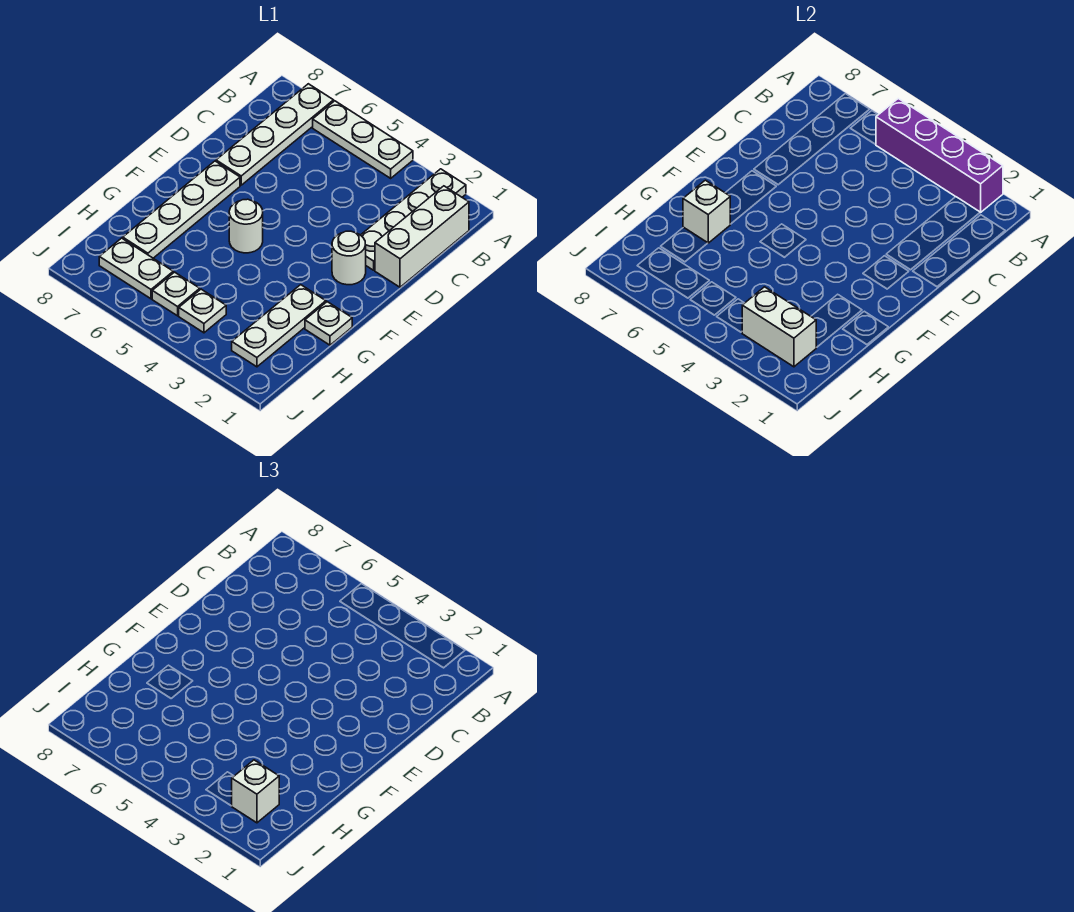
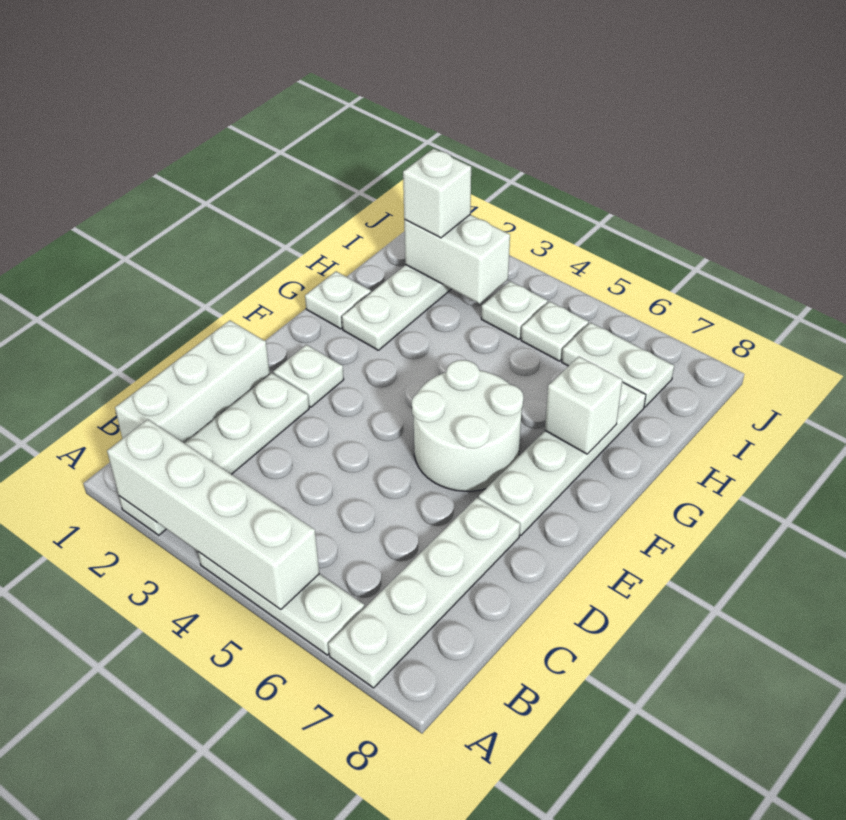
purple 1x4 brick [876,99,1003,212] -> white 1x4 brick [107,419,319,609]
white 1x1 round brick [332,231,366,285] -> white 1x1 plate [273,345,344,407]
white 1x1 round brick [229,199,263,253] -> white 2x2 round brick [412,360,523,491]

